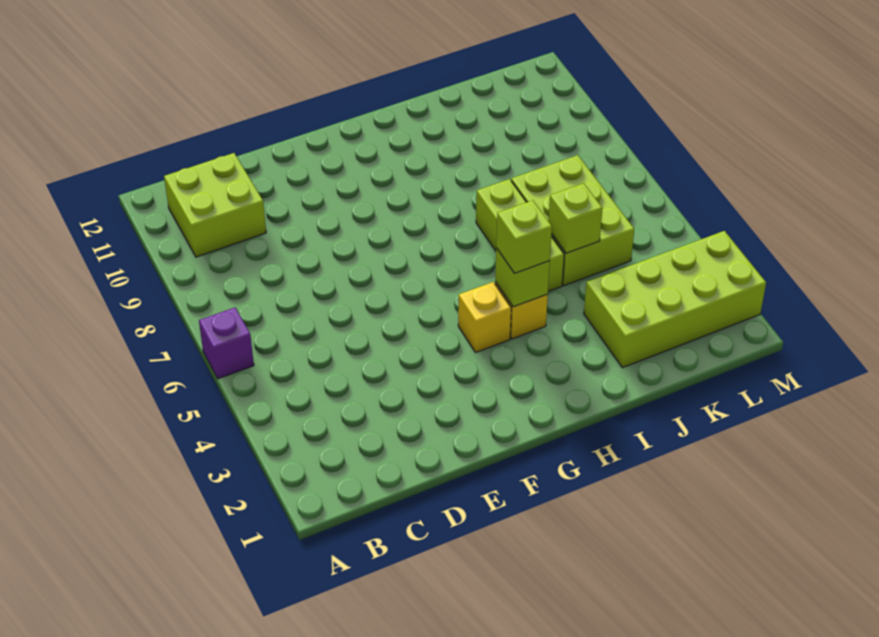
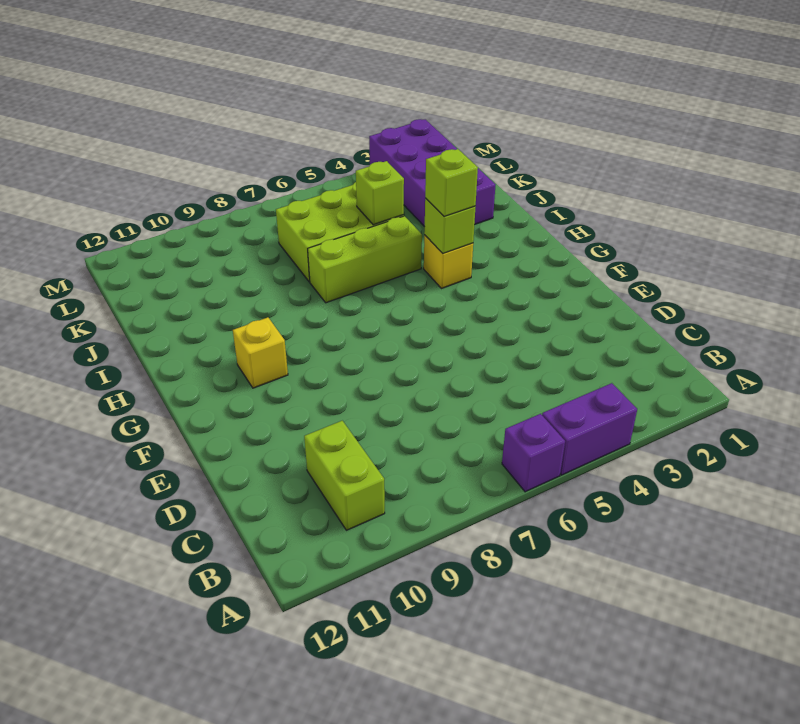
none -> purple 1x2 brick [542,383,637,475]
lime 2x2 brick [164,153,266,257] -> lime 1x2 brick [304,421,385,530]
yellow 1x1 brick [458,282,511,352] -> yellow 1x1 brick moved to [233,317,288,388]
lime 2x4 brick [584,231,766,368] -> purple 2x4 brick [369,119,496,227]

